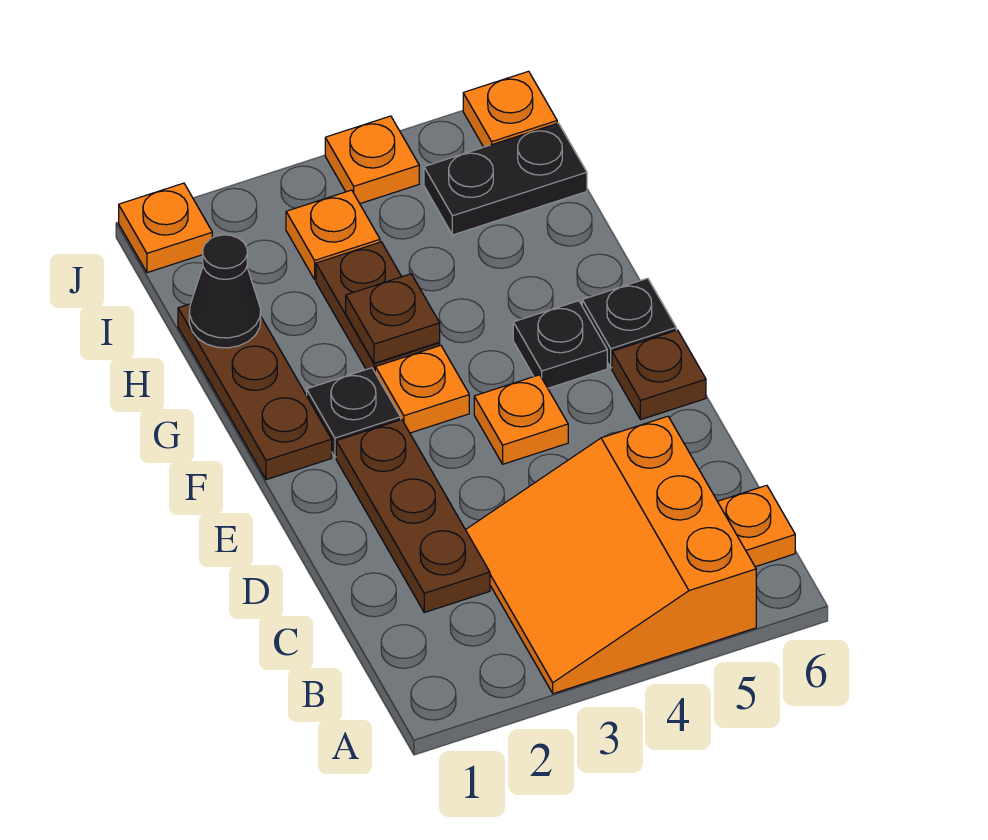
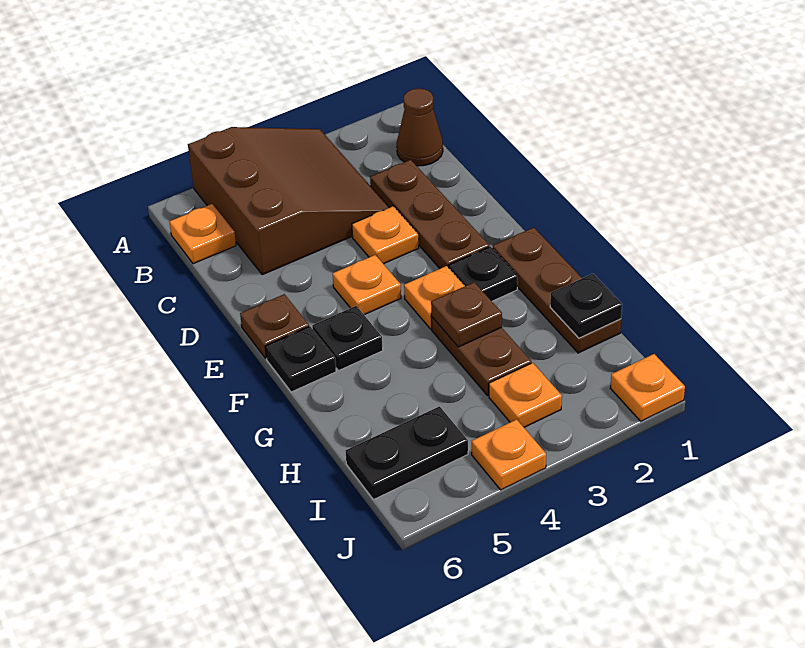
orange 3x3 slope [466,416,756,694] -> brown 3x3 slope [188,127,389,275]
none -> brown 1x1 cone [397,89,443,166]
black 1x1 cone [189,235,261,348] -> black 1x1 plate [550,274,622,338]
orange 1x1 plate [463,71,557,147] -> orange 1x1 plate moved to [352,206,419,264]

